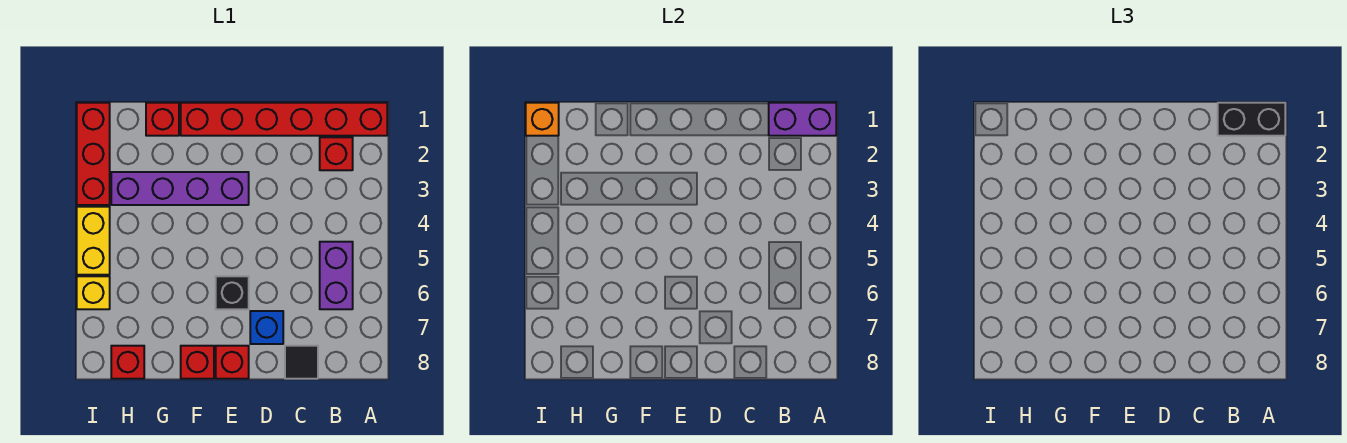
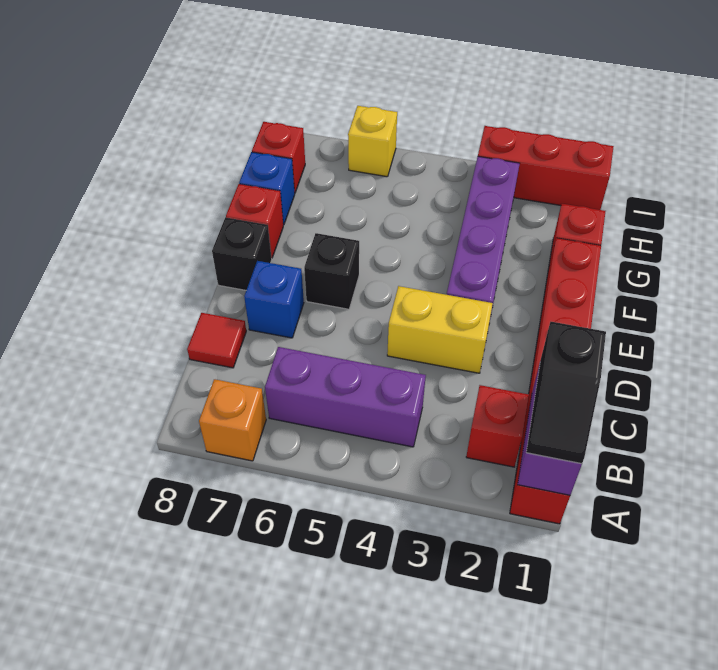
black 1x2 brick [1218,103,1285,136] -> black 1x2 slope [526,322,606,464]
purple 1x2 brick [320,242,353,309] -> purple 1x3 brick [265,347,426,447]
black 1x1 tile [285,346,318,379] -> red 1x1 tile [187,313,246,368]
red 1x1 brick [216,346,249,379] -> black 1x1 brick [212,217,272,290]
none -> blue 1x1 brick [239,152,295,225]
orange 1x1 brick [526,103,559,136] -> orange 1x1 brick moved to [199,379,266,461]
yellow 1x2 brick [77,207,110,275] -> yellow 1x2 brick moved to [387,286,493,373]

